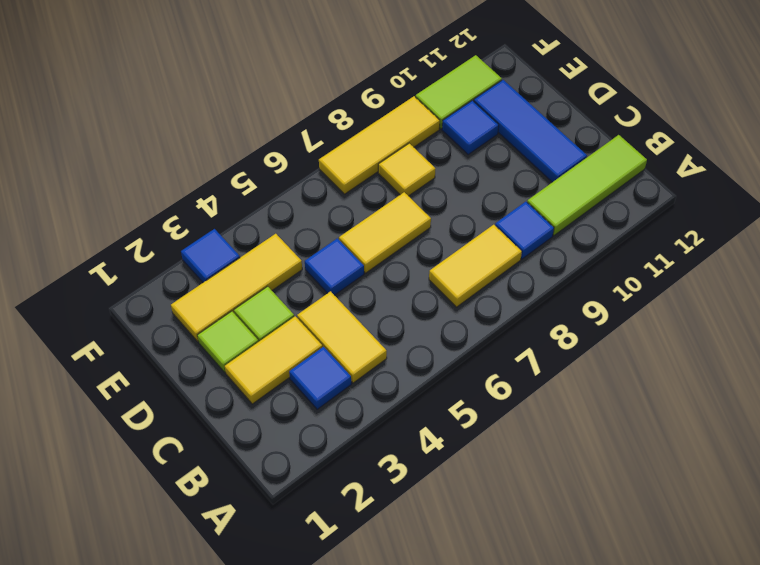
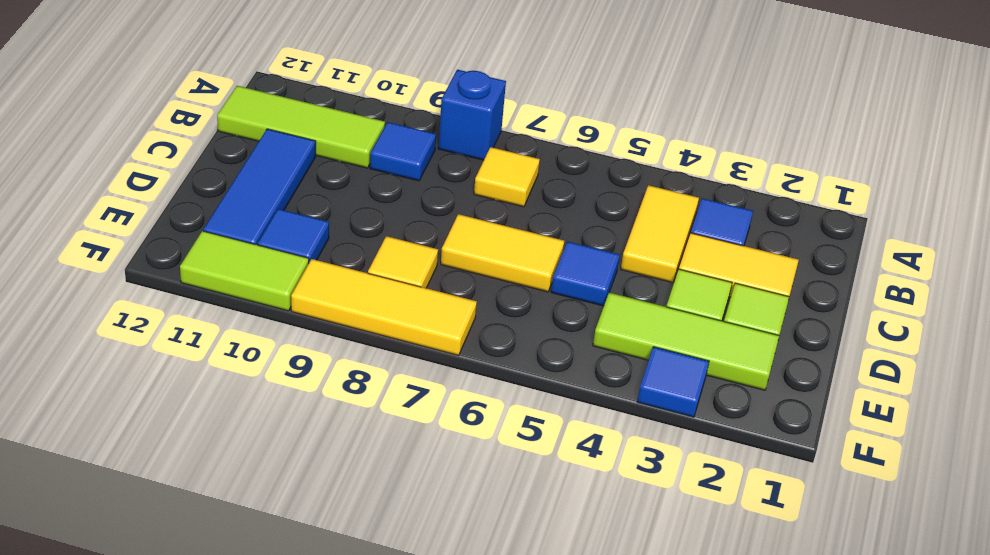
none -> blue 1x1 brick [438,70,506,160]
yellow 1x2 tile [429,225,522,307] -> yellow 1x1 tile [474,147,540,207]
yellow 1x3 tile [171,234,302,342] -> lime 1x3 tile [593,293,779,390]

